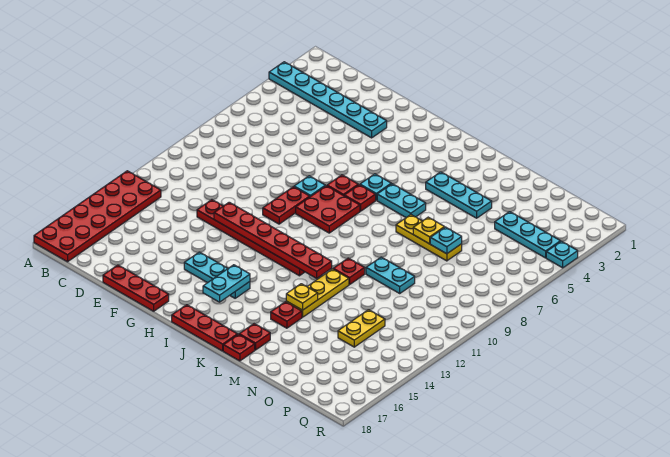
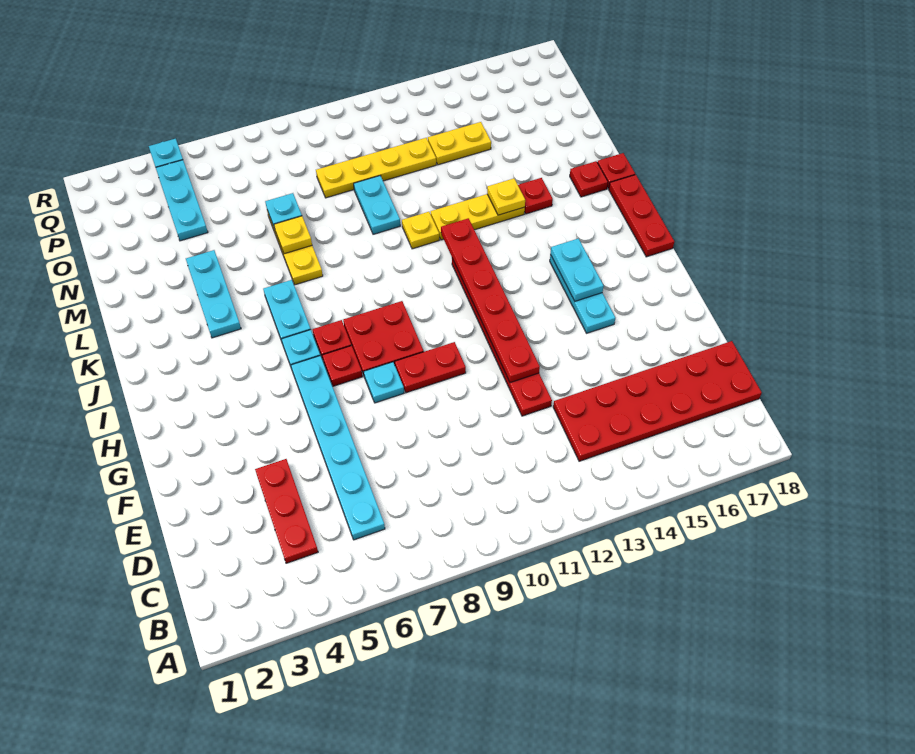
cyan 1x6 plate [269,62,387,138] -> cyan 1x6 plate moved to [291,356,385,540]
red 2x6 plate [34,171,161,262] -> red 2x6 plate moved to [553,341,762,461]
red 1x3 plate [103,265,169,311] -> red 1x3 plate moved to [255,459,318,563]
cyan 1x2 plate [203,265,250,302] -> cyan 1x2 plate turned to [550,239,604,301]
red 1x1 plate [334,258,365,285] -> yellow 1x1 plate [402,212,439,249]
none -> yellow 1x4 plate [316,138,436,198]

